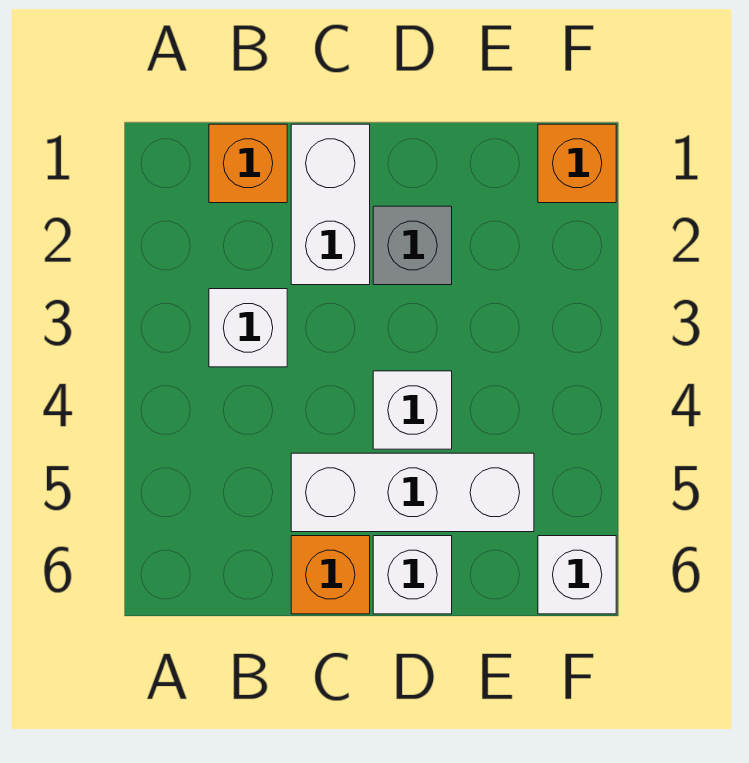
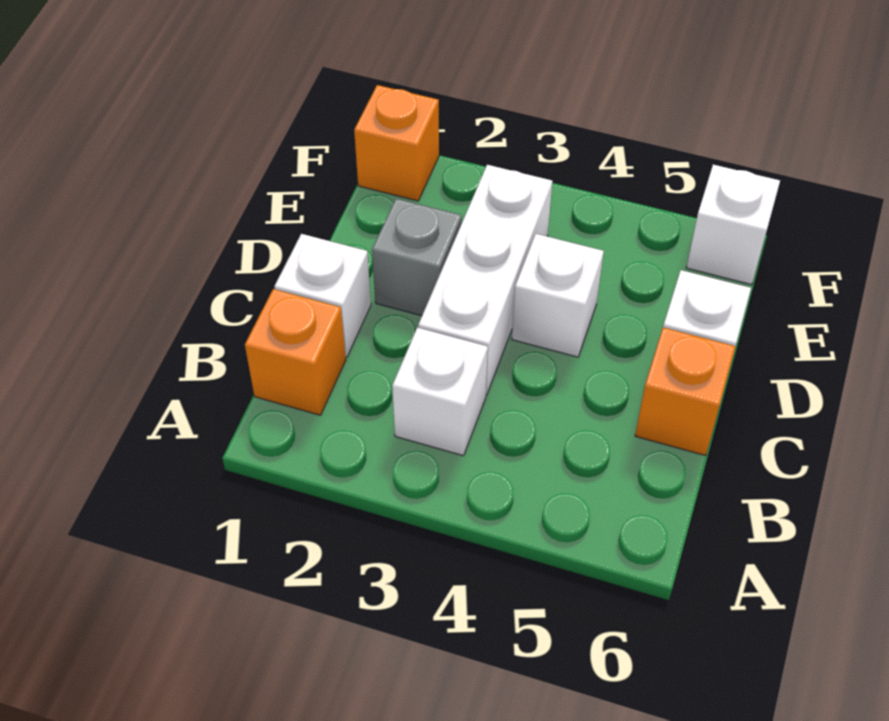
white 1x2 brick [291,124,370,285] -> white 1x1 brick [274,234,371,357]
white 1x3 brick [291,453,534,532] -> white 1x3 brick moved to [418,165,552,396]

